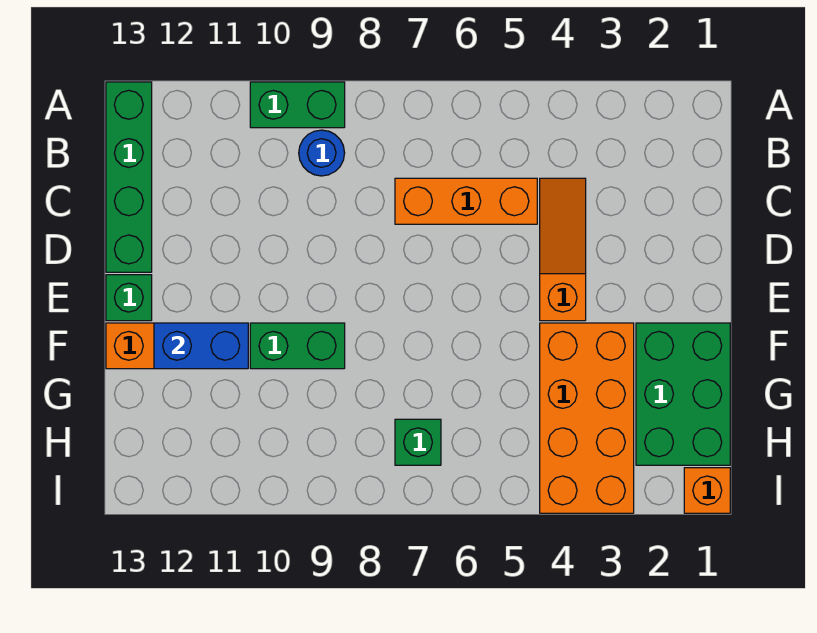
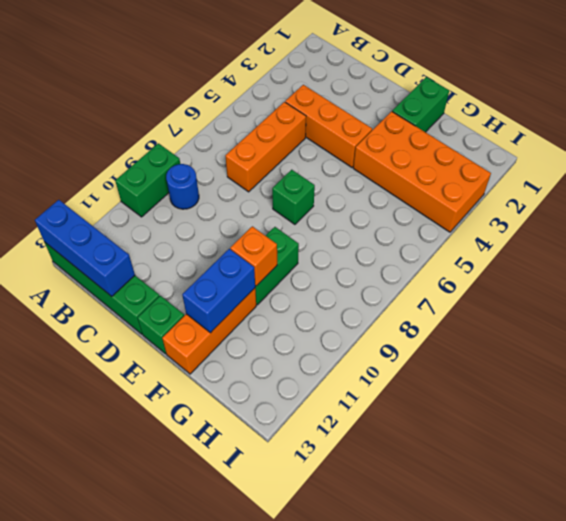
none -> blue 1x3 brick [35,200,135,296]
orange 1x3 slope [540,178,586,321] -> orange 1x3 brick [285,85,372,167]
green 2x3 brick [636,323,730,465] -> green 1x2 brick [392,77,449,132]
green 1x1 brick [395,419,441,465] -> green 1x1 brick moved to [272,170,315,224]
orange 1x1 brick [684,468,730,513] -> orange 1x1 brick moved to [230,226,277,286]

